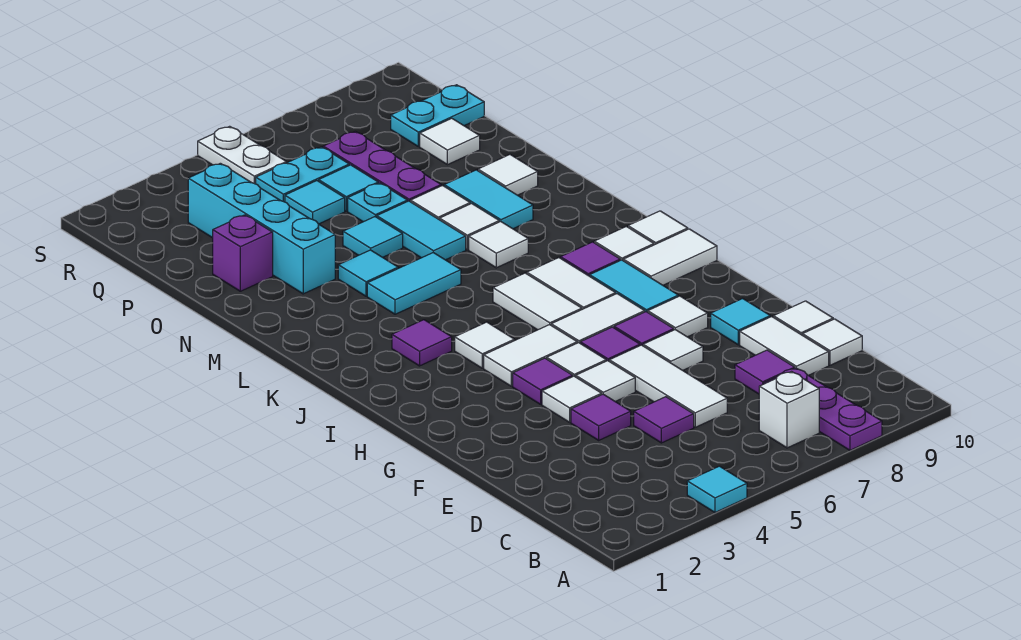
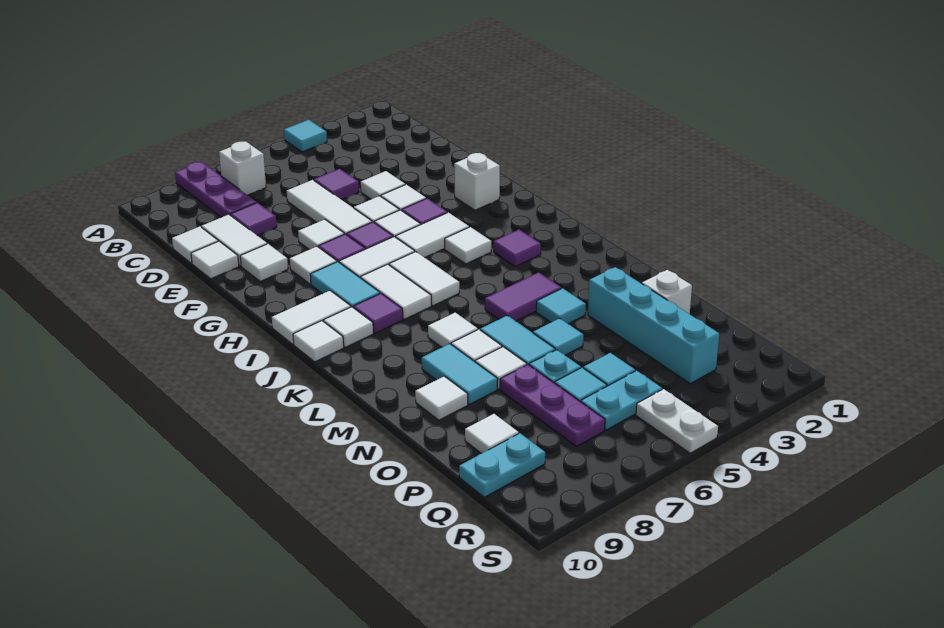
purple 1x1 tile [571,394,631,440] -> white 1x1 tile [361,171,405,199]
cyan 1x1 tile [711,299,770,345] -> white 1x1 tile [240,244,288,281]
none -> white 1x1 brick [454,153,500,210]
cyan 1x2 tile [367,253,461,314] -> purple 1x2 tile [485,272,561,321]
purple 1x1 brick [213,215,273,291] -> white 1x1 brick [642,270,692,314]

